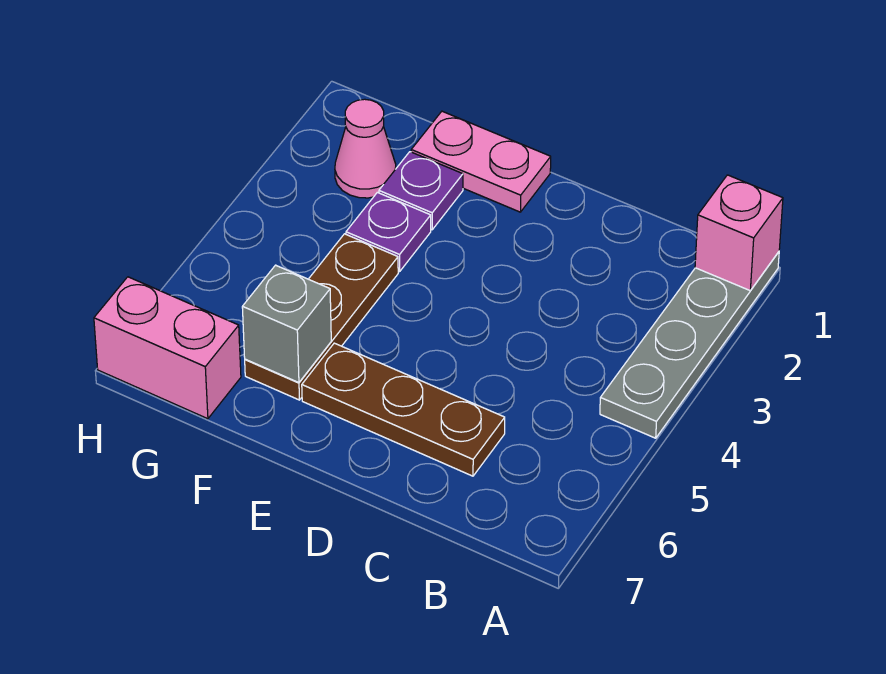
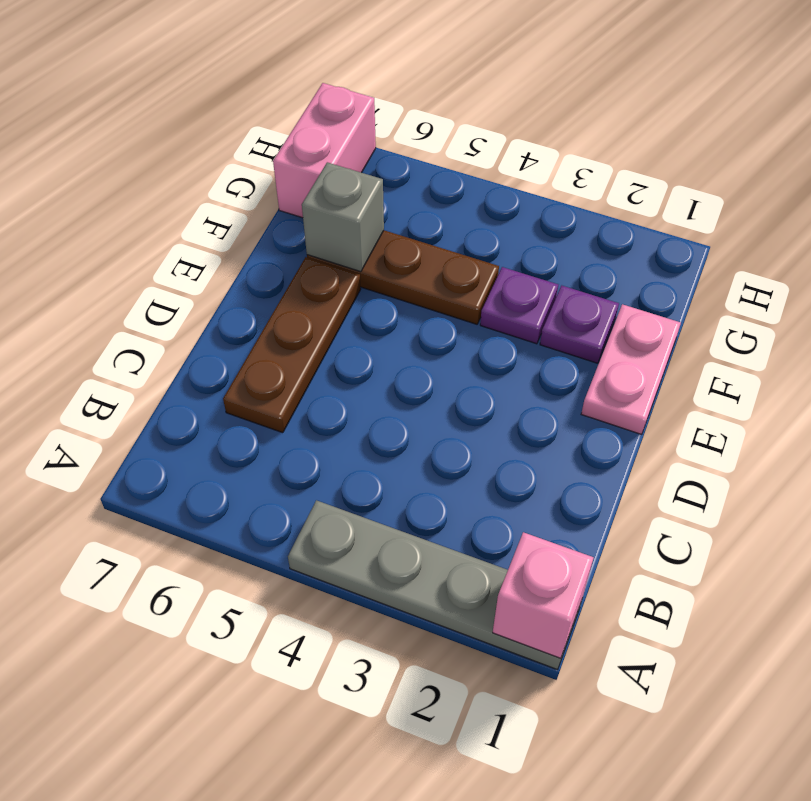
pink 1x1 cone [335,99,396,198] -> none

